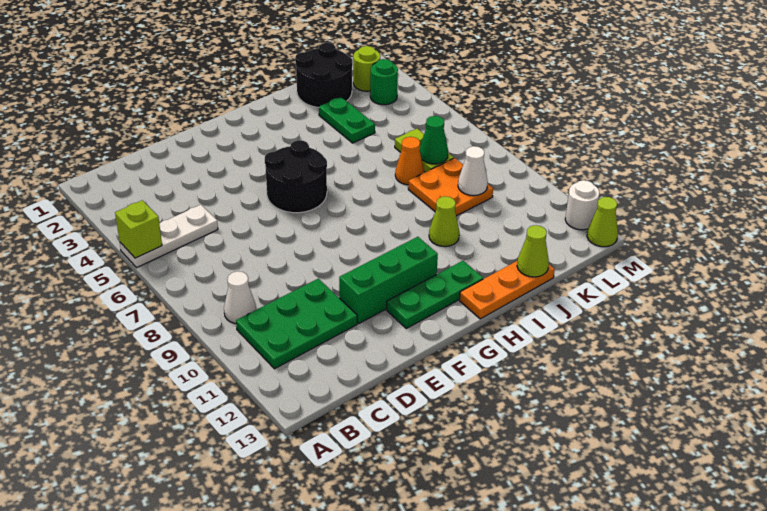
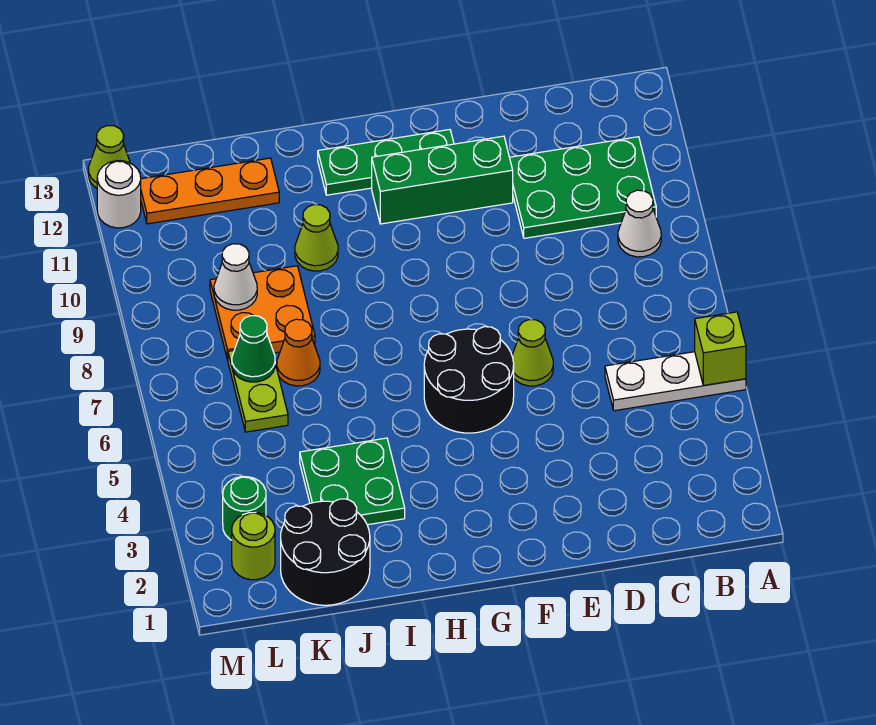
orange 1x3 plate [460,261,555,319] -> orange 1x3 plate moved to [141,158,279,224]
green 1x2 plate [319,97,375,143] -> green 2x2 plate [300,438,405,525]
lime 1x1 cone [517,225,549,277] -> lime 1x1 cone moved to [512,320,553,386]

